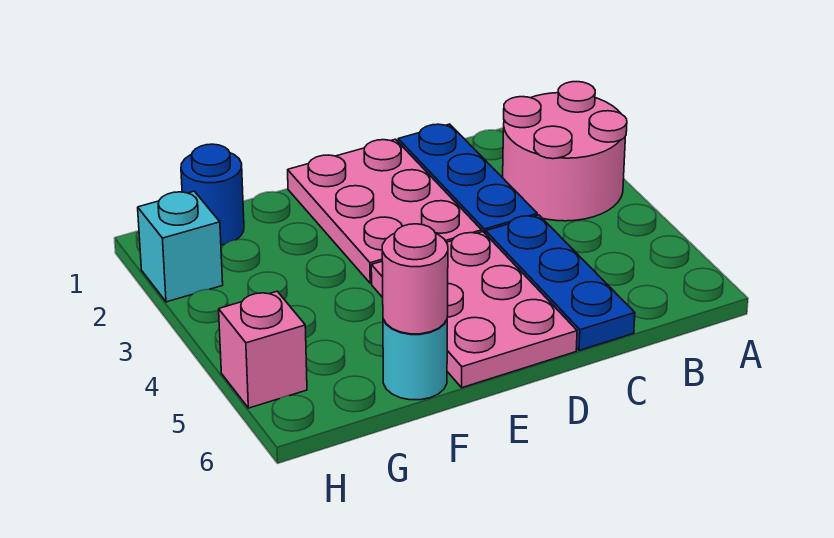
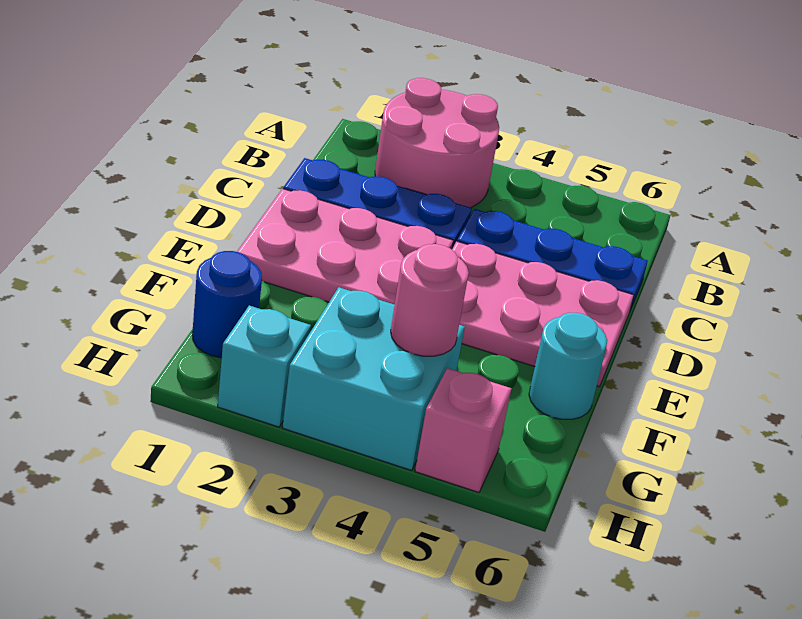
pink 1x1 round brick [382,224,448,334] -> pink 1x1 round brick moved to [391,244,469,356]
none -> cyan 2x2 brick [283,287,465,470]

